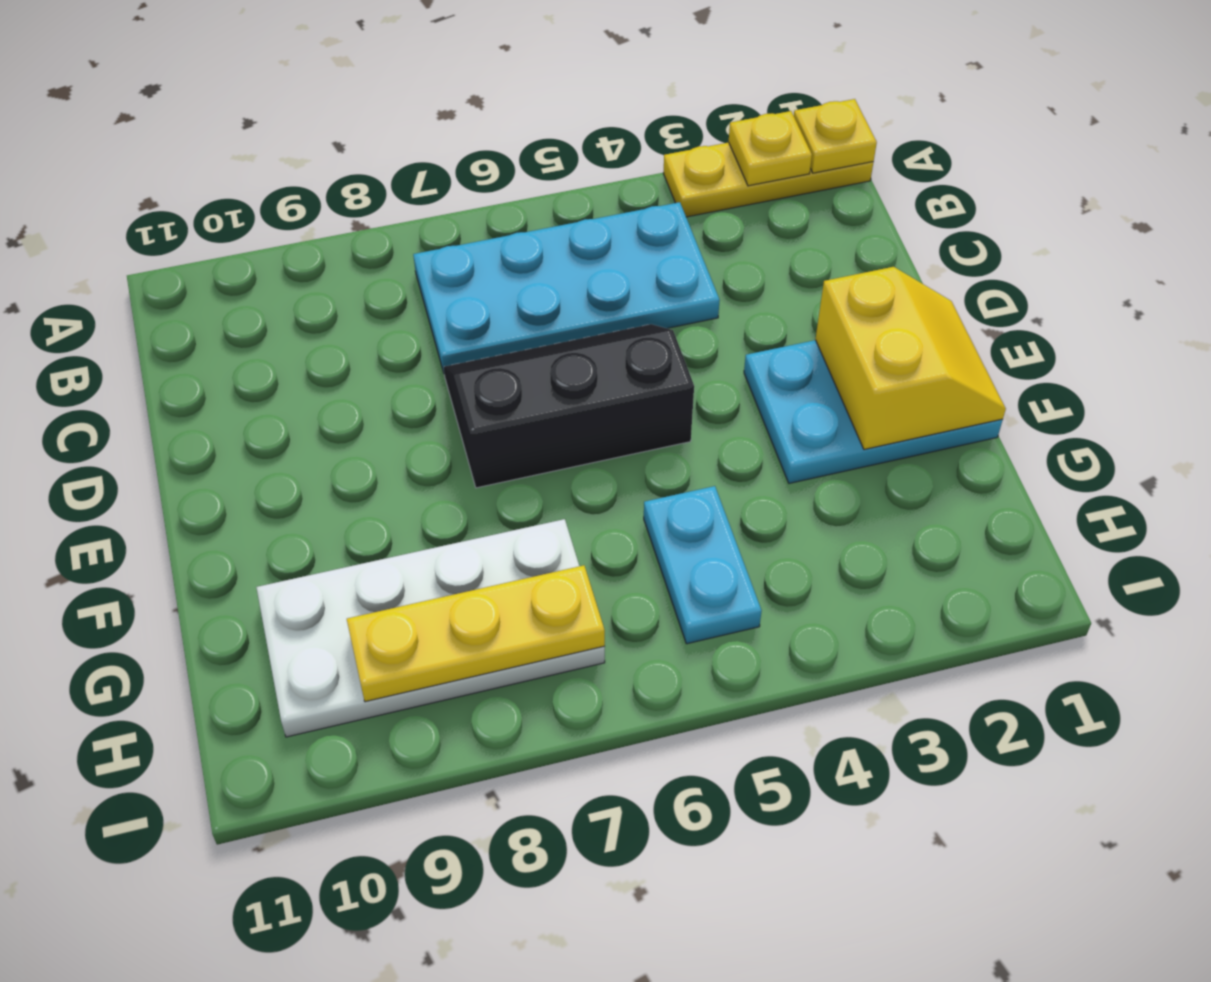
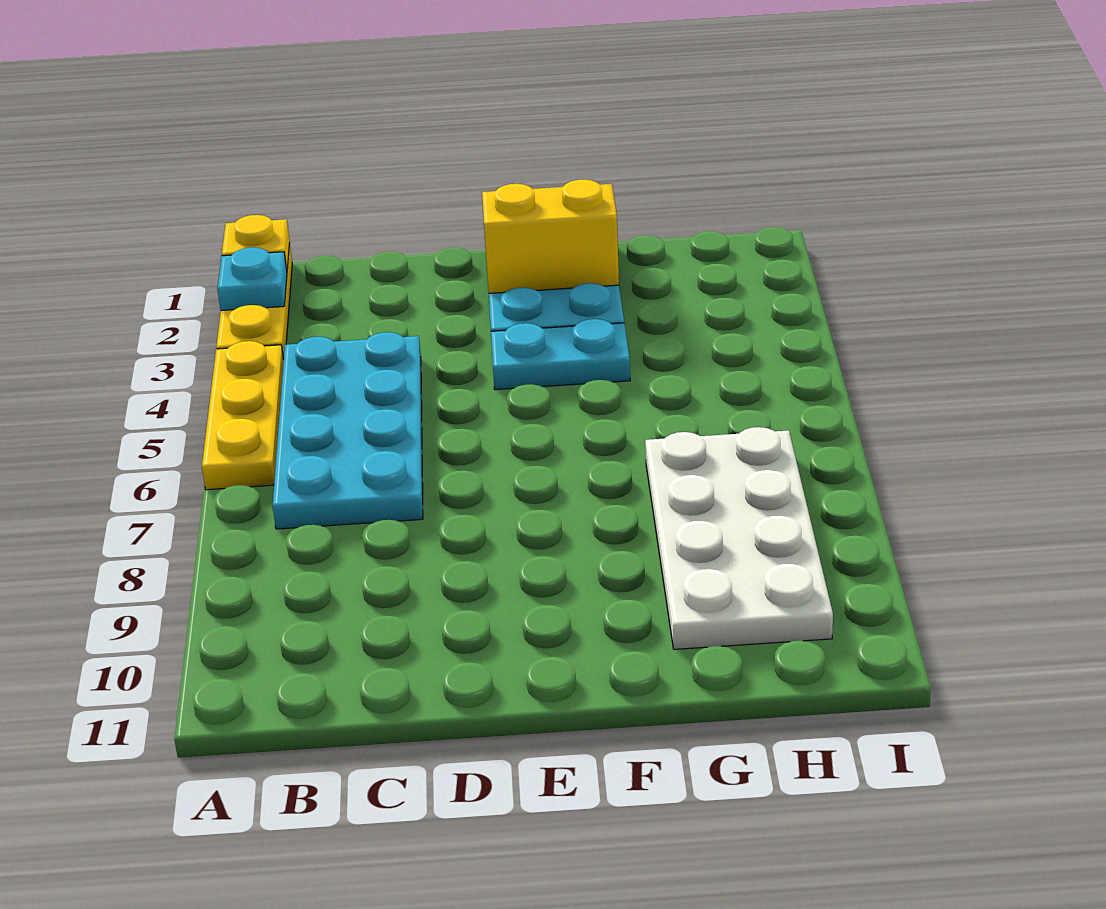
yellow 1x1 plate [729,111,812,186] -> cyan 1x1 plate [217,247,287,310]
black 2x3 slope [444,324,694,488] -> none
cyan 1x2 plate [644,486,762,644] -> cyan 1x2 plate moved to [491,319,630,390]
yellow 1x3 plate [347,565,605,702] -> yellow 1x3 plate moved to [202,341,284,490]

